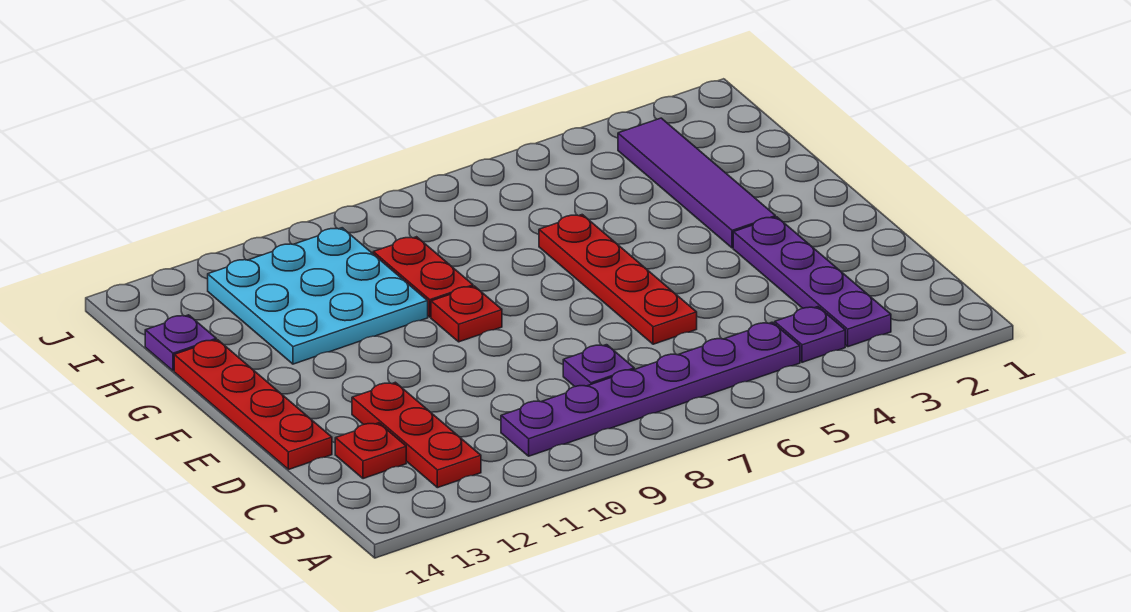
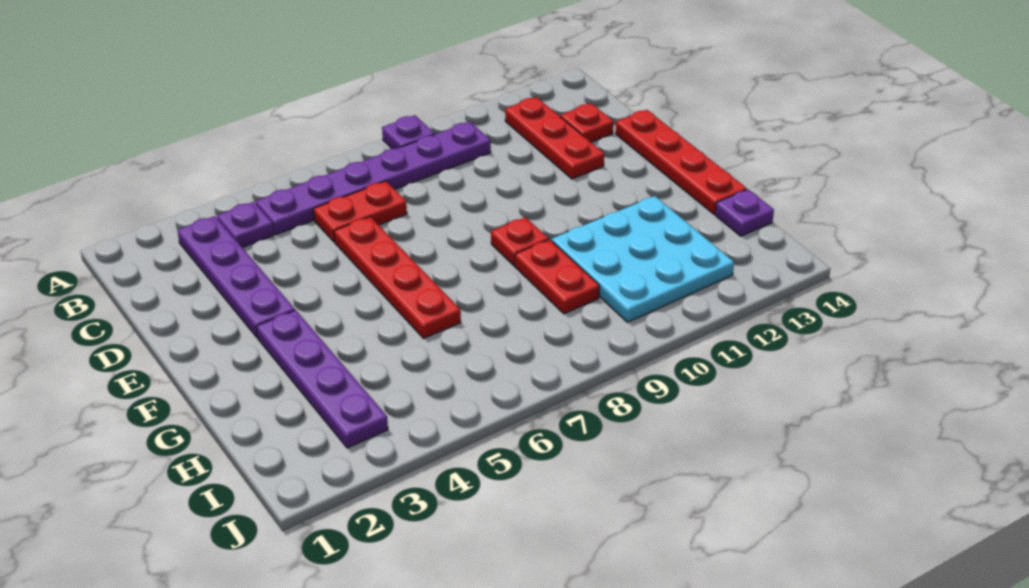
none -> red 1x2 plate [314,181,407,242]
purple 1x1 plate [563,345,634,387] -> purple 1x1 plate moved to [382,115,435,149]
purple 1x4 tile [618,118,775,248] -> purple 1x4 plate [256,310,388,448]

